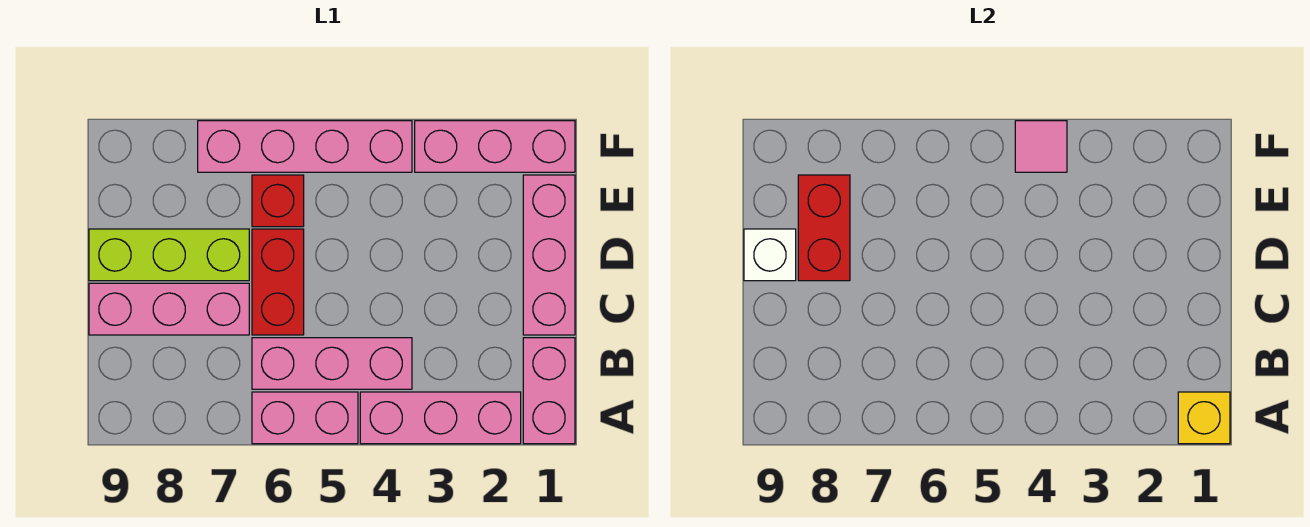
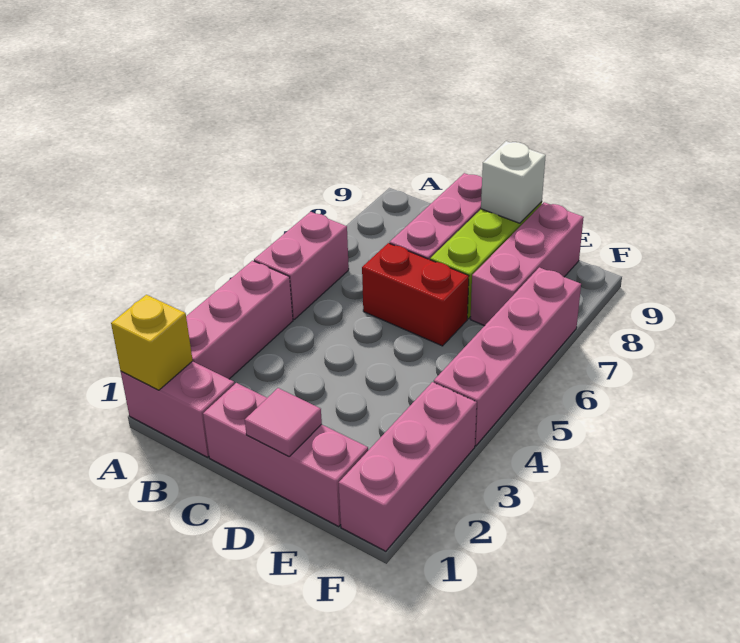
pink 1x3 brick [252,338,412,389] -> pink 1x3 brick moved to [470,202,584,326]
red 1x2 brick [798,175,850,281] -> none
red 1x1 brick [252,175,304,227] -> none
pink 1x1 tile [1015,121,1067,172] -> pink 1x1 tile moved to [245,388,322,456]

